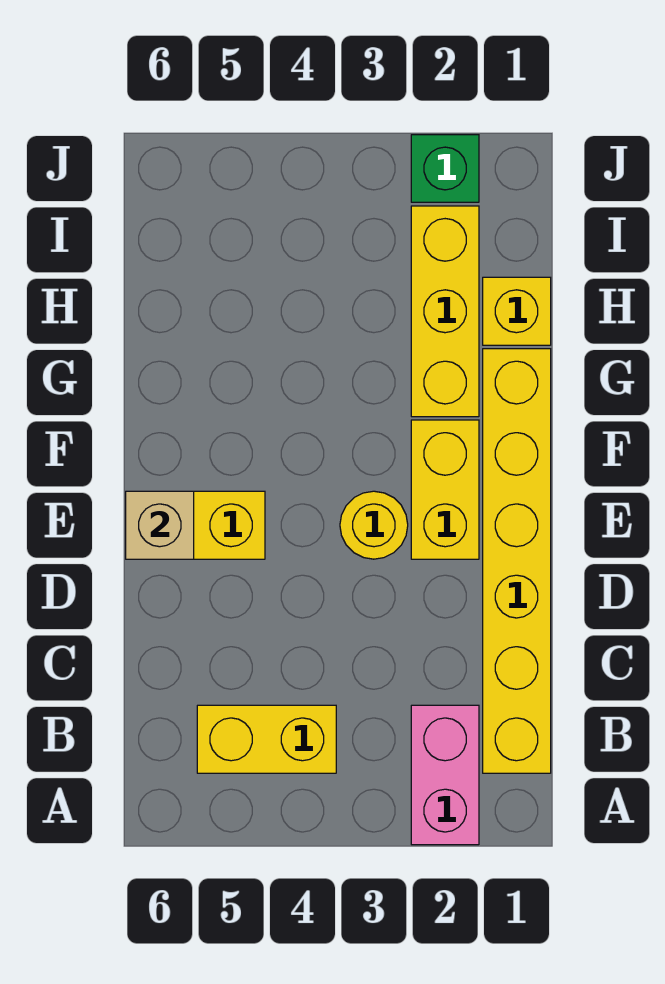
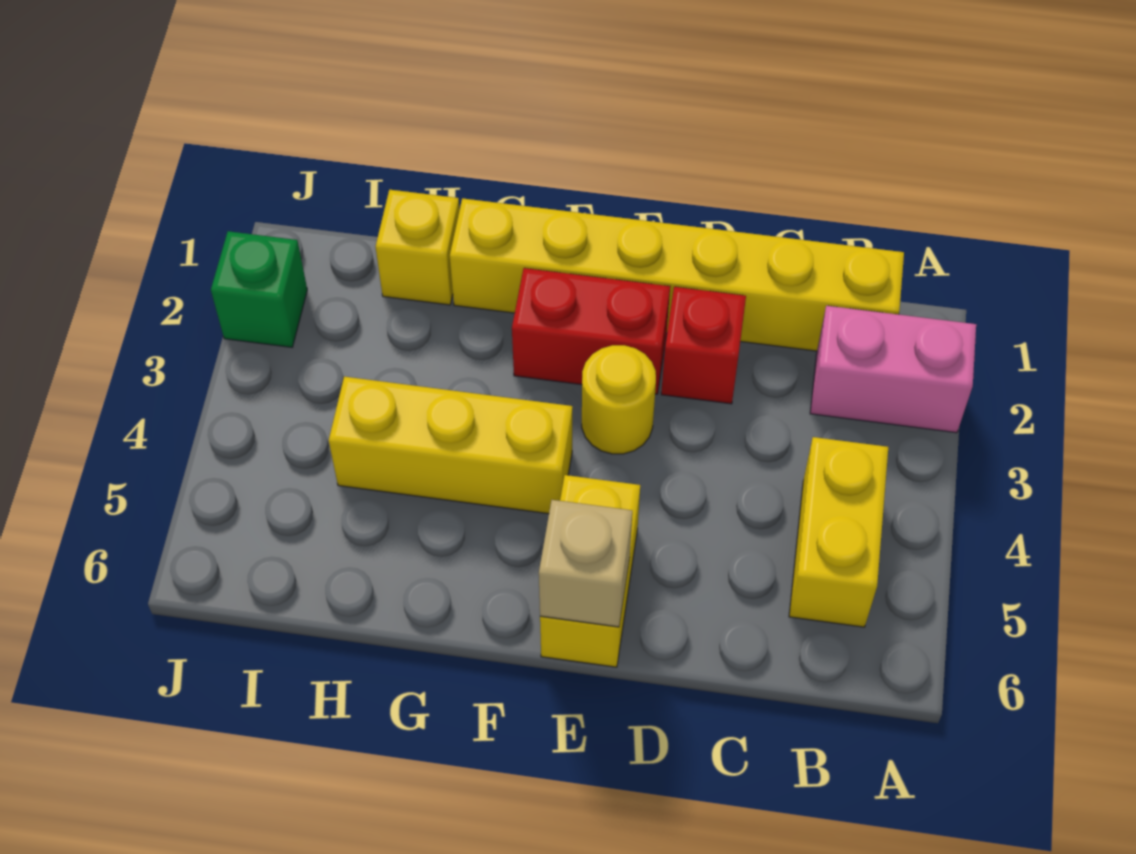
none -> red 1x1 brick [661,287,746,404]
yellow 1x2 brick [411,420,479,559] -> red 1x2 brick [512,268,670,394]
yellow 1x3 brick [411,206,479,417] -> yellow 1x3 brick moved to [329,377,572,514]

